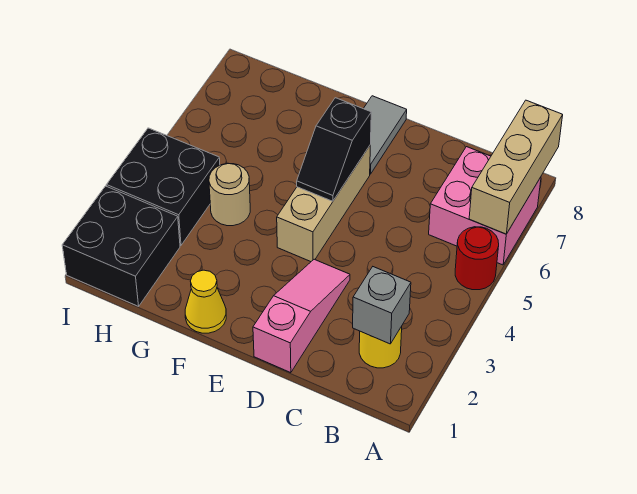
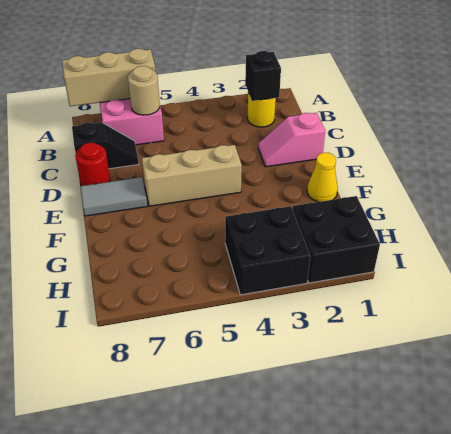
red 1x1 round brick [455,227,499,290] -> red 1x1 round brick moved to [75,143,110,186]
grey 1x1 brick [353,267,411,344] -> black 1x1 brick [245,51,281,101]
pink 1x3 slope [253,259,350,373] -> pink 1x2 slope [258,113,325,167]
black 1x2 slope [297,98,371,201] -> black 1x2 slope moved to [72,122,139,169]
tan 1x1 round brick [209,163,250,226] -> tan 1x1 round brick moved to [128,66,160,115]

